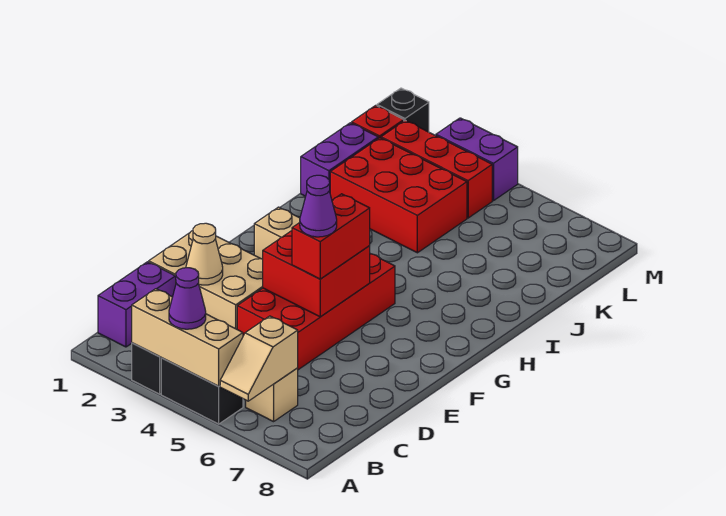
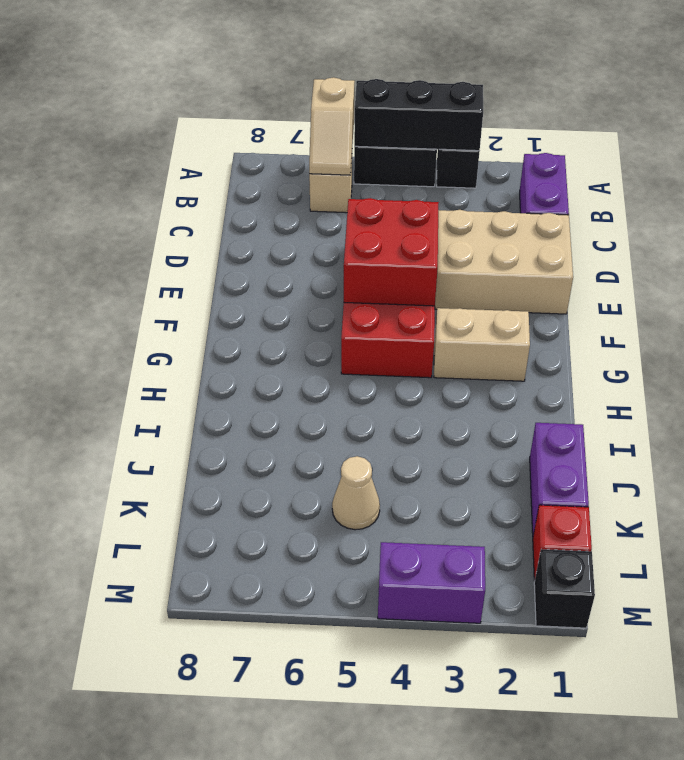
tan 1x3 brick [132,289,243,386] -> black 1x3 brick [354,79,483,151]
purple 1x1 cone [169,268,206,329] -> none
tan 1x2 slope [220,316,298,401] -> tan 1x2 slope turned to [309,77,355,175]
tan 1x1 cone [186,223,223,285] -> tan 1x1 cone moved to [332,456,380,530]
red 1x2 brick [292,194,370,279] -> none
purple 1x1 cone [300,175,337,237] -> none
red 2x3 brick [330,138,467,253] -> none
red 1x3 brick [381,120,492,218] -> none

